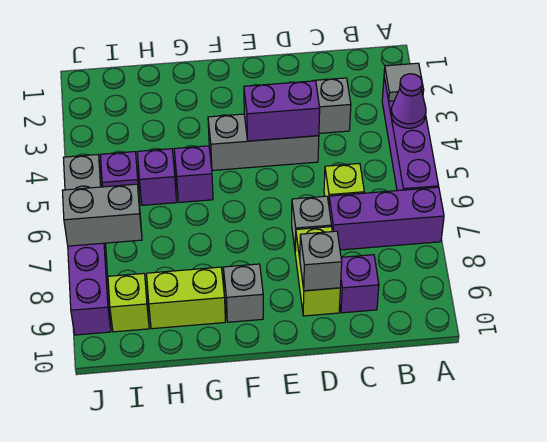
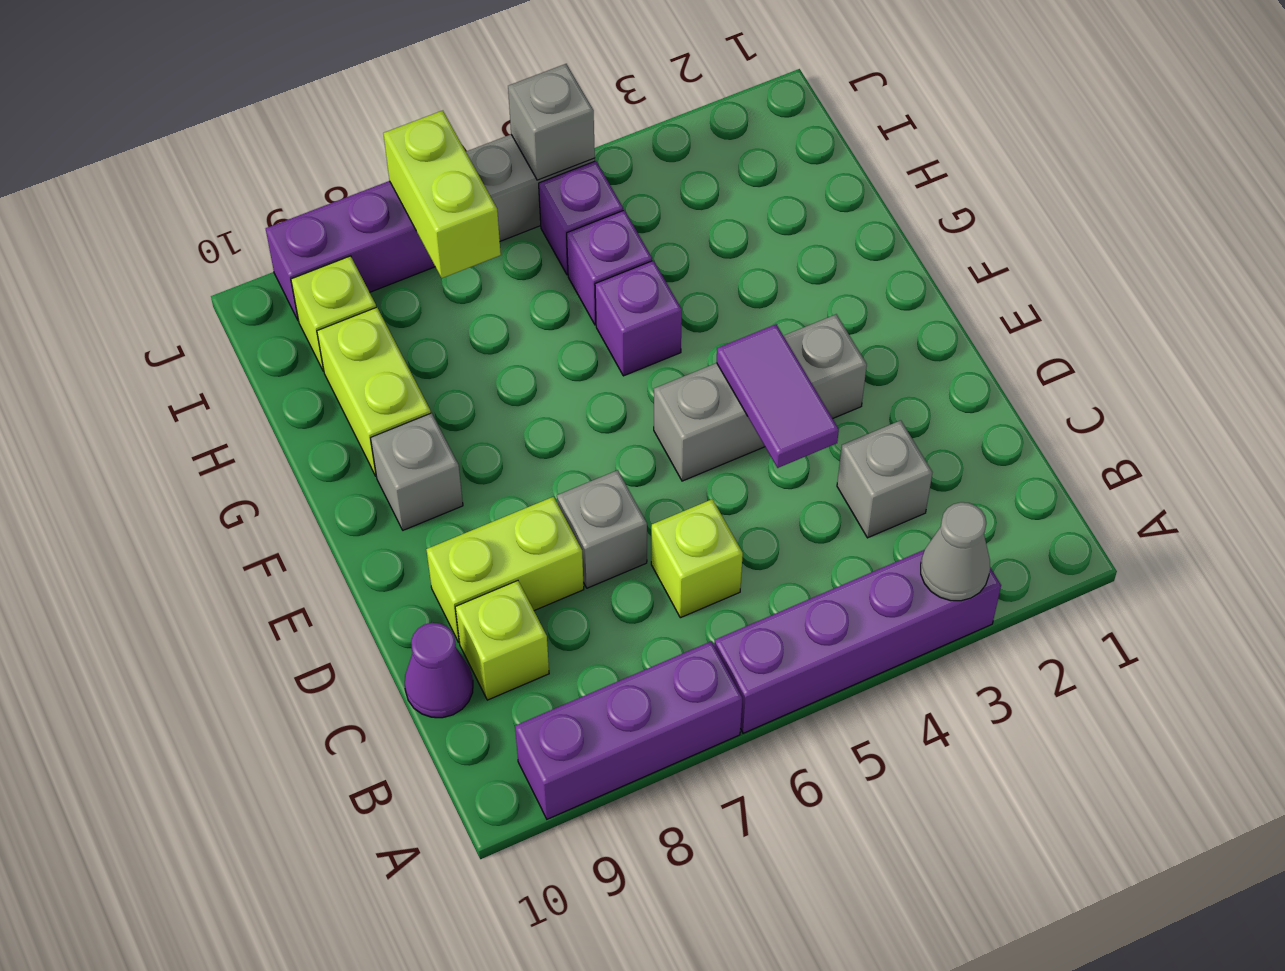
grey 1x1 tile [384,63,424,101] -> grey 1x1 cone [921,502,990,601]
purple 1x1 cone [391,74,426,128] -> purple 1x1 cone moved to [405,623,473,718]
purple 1x3 brick [329,187,444,250] -> purple 1x3 brick turned to [515,641,742,819]
purple 1x1 brick [340,255,379,313] -> lime 1x1 brick [455,581,549,700]
grey 1x3 brick [208,114,319,171] -> grey 1x3 brick turned to [654,314,867,481]
purple 1x2 brick [244,81,320,141] -> purple 1x2 tile [717,324,839,468]
grey 1x1 brick [300,231,342,291] -> grey 1x1 brick moved to [508,64,595,180]
grey 1x2 brick [62,184,142,246] -> lime 1x2 brick [383,111,501,278]

